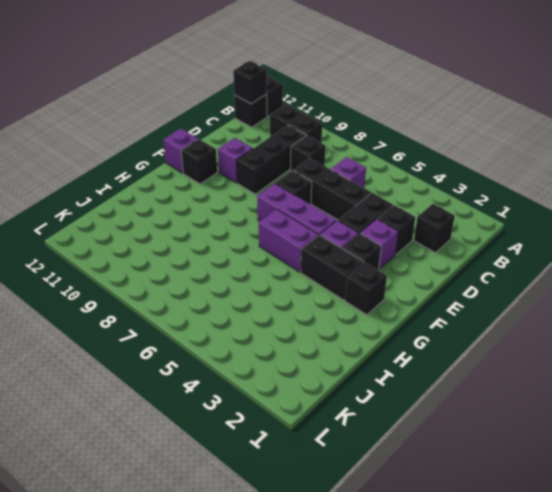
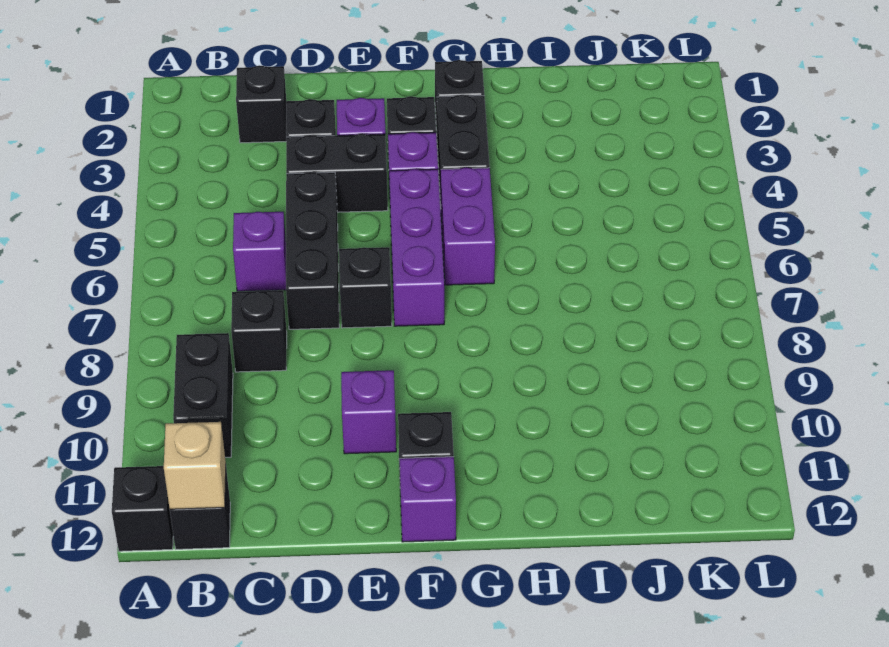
black 1x1 brick [233,61,267,104] -> tan 1x1 brick [164,422,226,509]
black 1x3 brick [237,125,306,194] -> none

